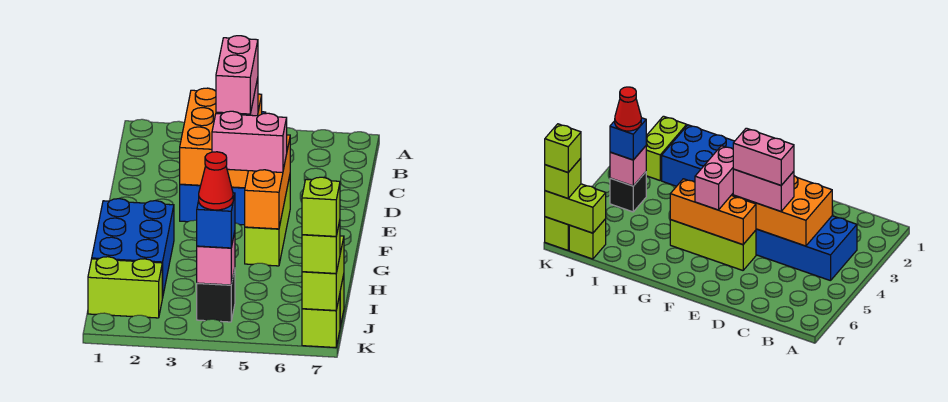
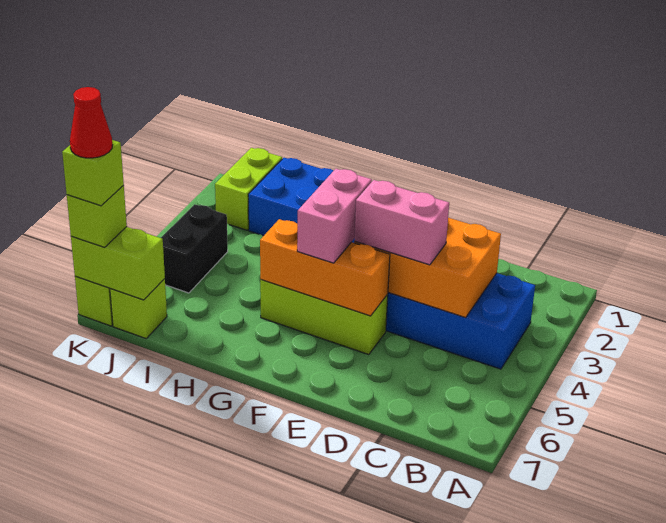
pink 1x2 brick [216,36,258,114] -> none
black 1x1 brick [197,269,235,322] -> black 1x2 brick [161,204,228,293]
pink 1x1 brick [197,232,235,285] -> none
blue 1x1 brick [197,193,235,248] -> none
red 1x1 cone [199,152,233,210] -> red 1x1 cone moved to [70,87,112,158]

